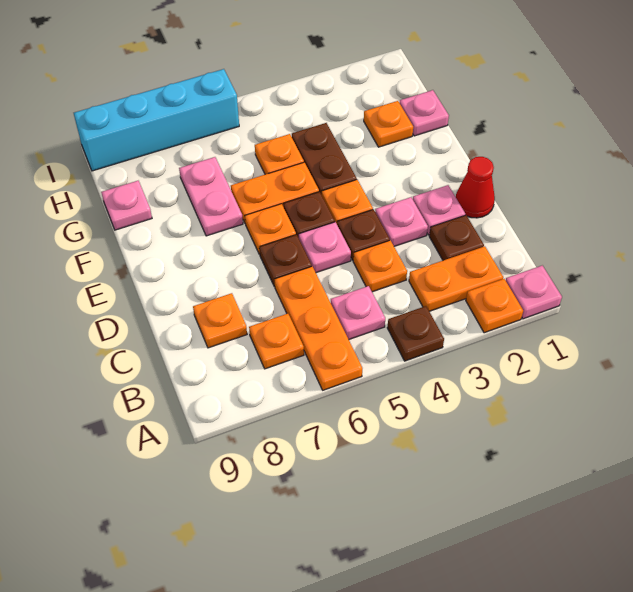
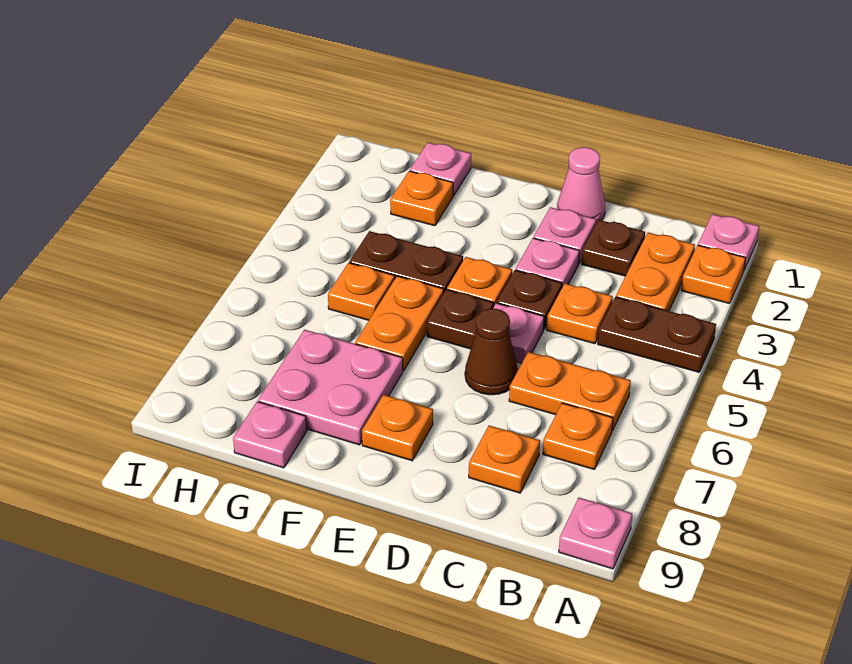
brown 1x1 plate [387,306,444,361] -> brown 1x2 plate [598,297,716,372]
orange 1x3 plate [275,267,362,390] -> orange 1x2 plate [509,352,631,431]
pink 1x1 plate [331,286,385,339] -> pink 1x1 plate moved to [559,498,632,569]
red 1x1 cone [456,157,495,218] -> pink 1x1 cone [557,147,605,224]
brown 1x1 plate [259,235,312,287] -> brown 1x1 cone [465,309,518,395]
orange 1x1 plate [245,204,296,254] -> orange 1x1 plate moved to [362,395,433,461]
pink 1x2 plate [179,157,243,236] -> pink 2x2 plate [258,330,403,445]
cyan 1x4 brick [74,69,239,171] -> none

